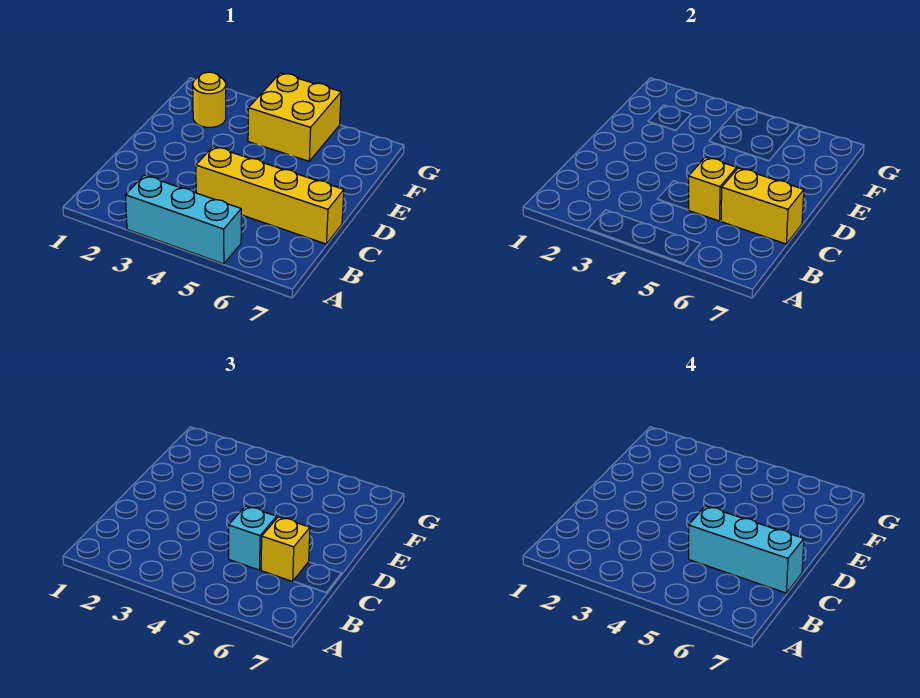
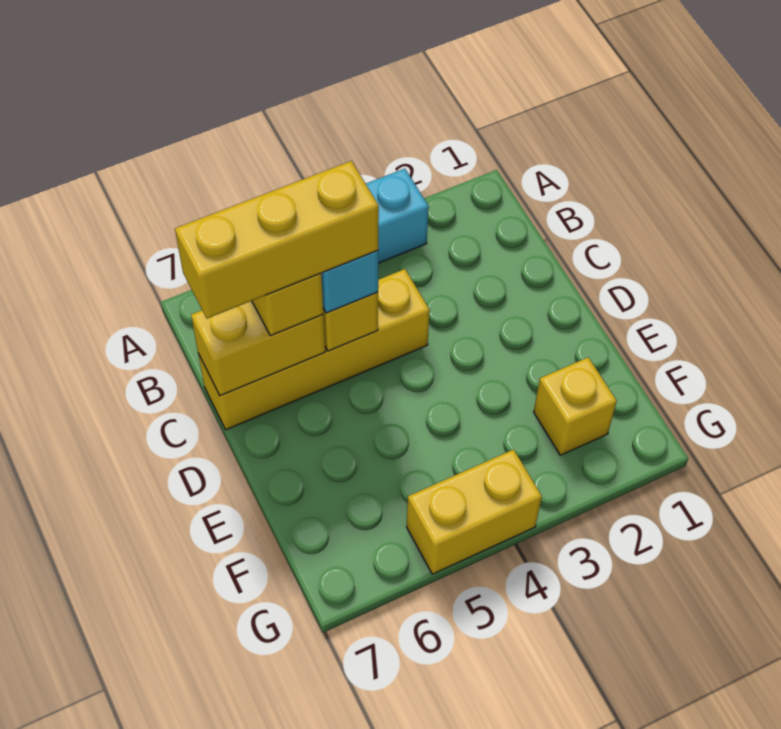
cyan 1x3 brick [689,506,804,593] -> yellow 1x3 brick [175,161,379,318]
yellow 1x1 round brick [193,72,226,127] -> yellow 1x1 brick [534,357,617,455]
yellow 2x2 brick [248,73,341,161] -> yellow 1x2 brick [407,449,542,574]

